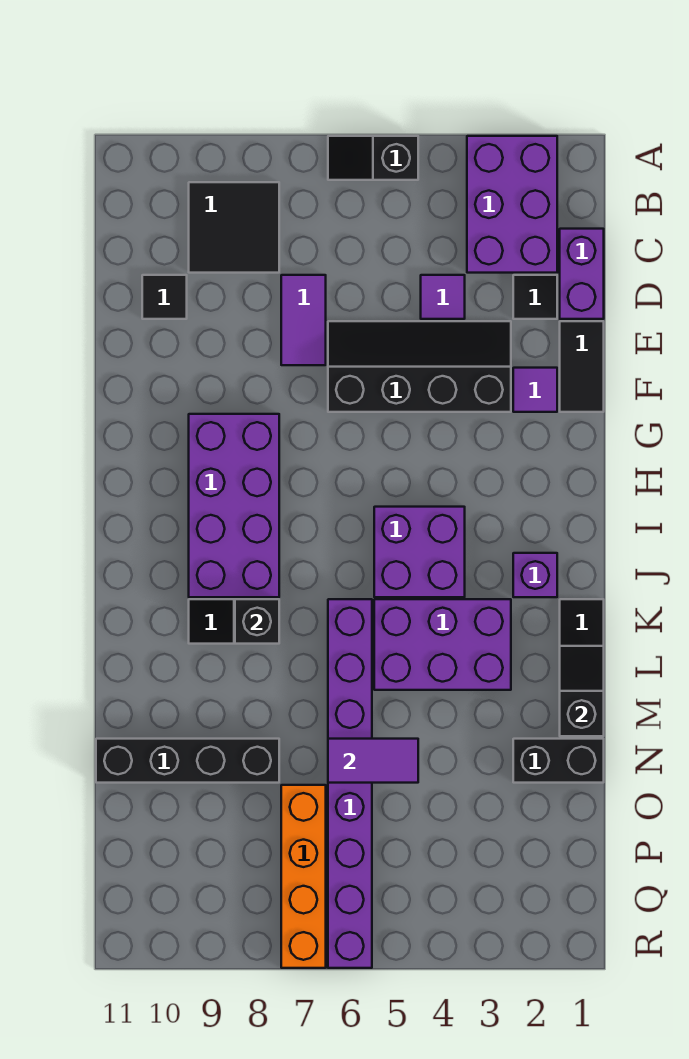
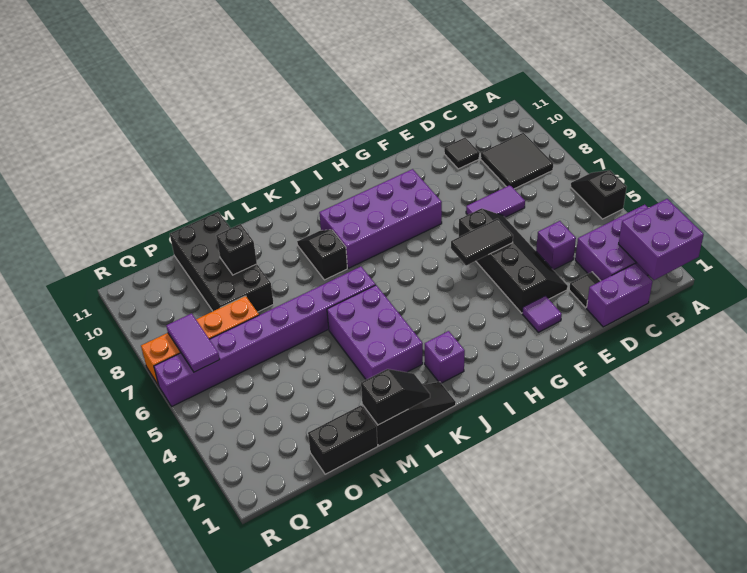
purple 1x1 tile [421,275,465,319] -> purple 1x1 brick [536,221,576,270]
black 1x2 tile [560,321,604,412] -> black 1x2 tile moved to [451,218,513,266]
purple 2x2 brick [374,507,465,597] -> purple 2x2 brick moved to [619,199,704,280]
black 1x1 brick [235,599,279,644] -> black 1x1 brick moved to [216,224,257,275]
black 1x2 brick [513,739,604,783] -> black 1x2 brick turned to [308,405,378,474]
purple 1x2 tile [328,739,418,783] -> purple 1x2 tile moved to [166,313,220,372]
black 1x4 brick [96,739,279,783] -> black 2x4 brick [170,212,274,312]

